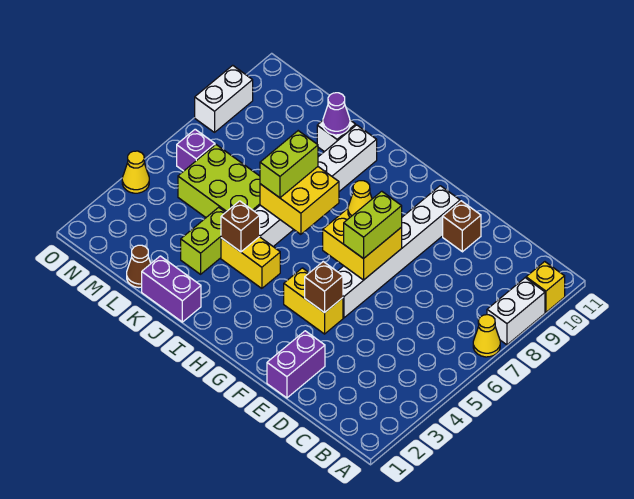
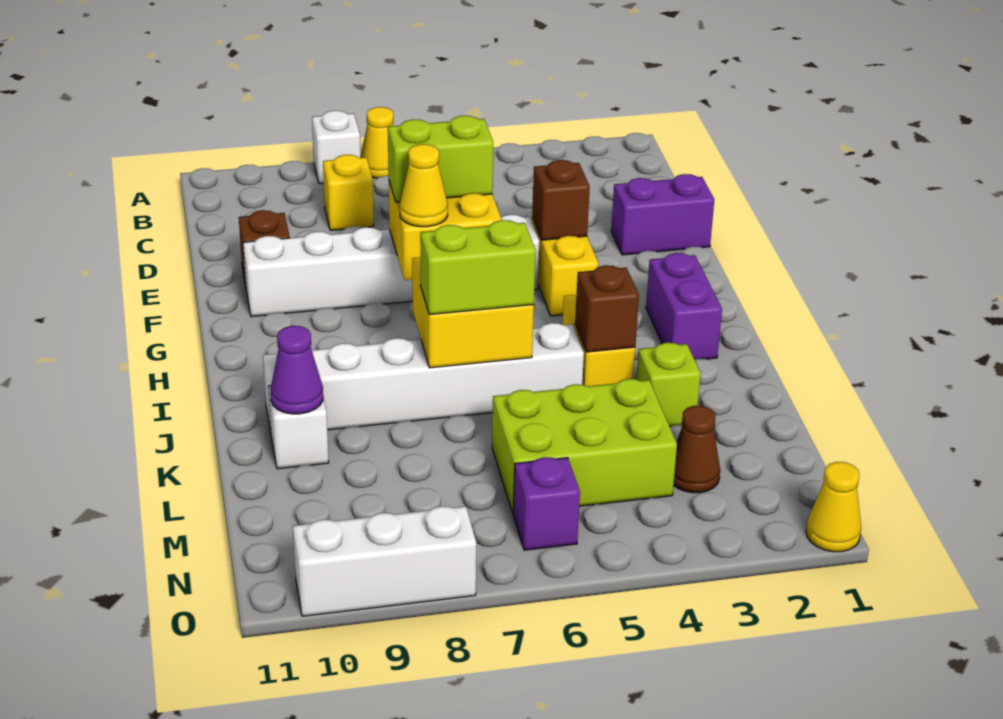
white 1x2 brick [487,278,545,345] -> white 1x1 brick [312,110,360,184]
yellow 1x1 brick [526,262,565,312] -> yellow 1x1 brick moved to [323,155,374,230]
purple 1x2 brick [142,256,201,322] -> purple 1x2 brick moved to [646,253,722,360]
lime 1x2 brick [181,207,226,274] -> lime 1x1 brick [636,343,701,426]
lime 2x3 brick [178,145,260,217] -> lime 2x3 brick turned to [492,379,677,513]
brown 1x1 cone [127,245,151,288] -> brown 1x1 cone moved to [674,406,720,493]
yellow 1x1 cone [122,151,149,193] -> yellow 1x1 cone moved to [806,462,861,552]
white 1x2 brick [195,65,253,132] -> white 1x3 brick [293,506,476,616]

